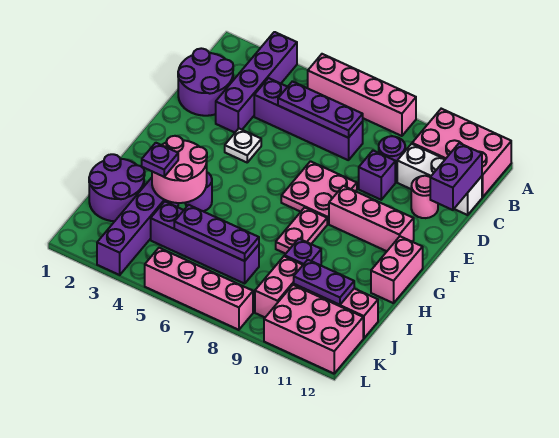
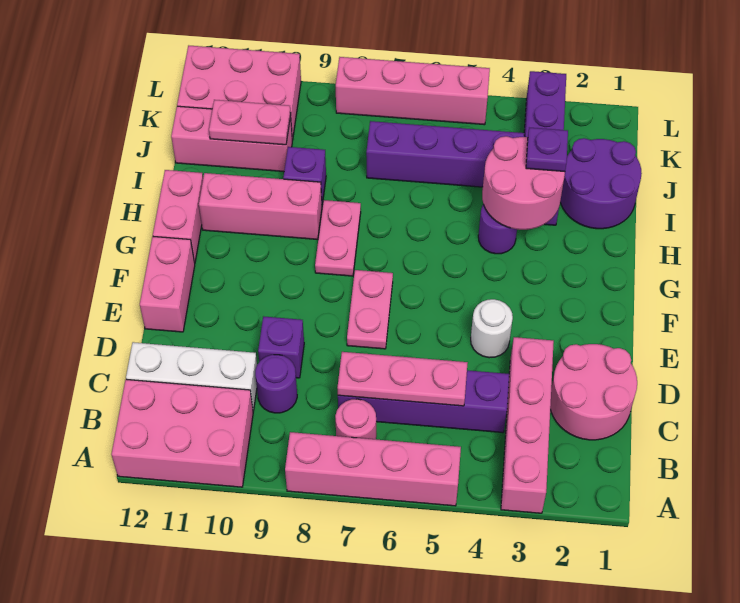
purple 1x4 brick [216,32,297,132] -> pink 1x4 brick [501,337,554,513]
purple 2x2 round brick [178,48,233,116] -> pink 2x2 round brick [550,344,637,440]
purple 1x3 plate [278,81,363,138] -> pink 1x3 plate [338,352,468,406]
purple 1x2 brick [430,143,482,210] -> none
pink 1x1 round brick [411,176,438,218] -> pink 1x1 round brick moved to [335,399,376,439]
white 1x1 plate [225,129,261,162] -> white 1x1 round brick [471,299,513,358]
pink 2x2 plate [281,161,357,224] -> pink 1x2 plate [347,270,393,349]
pink 1x3 brick [329,186,414,251] -> pink 1x3 brick moved to [199,173,322,239]
purple 1x3 plate [174,205,259,261] -> none
pink 1x2 brick [255,256,303,317] -> pink 1x2 brick moved to [140,237,195,332]
purple 1x2 plate [294,260,354,305] -> pink 1x2 plate [209,100,291,145]

